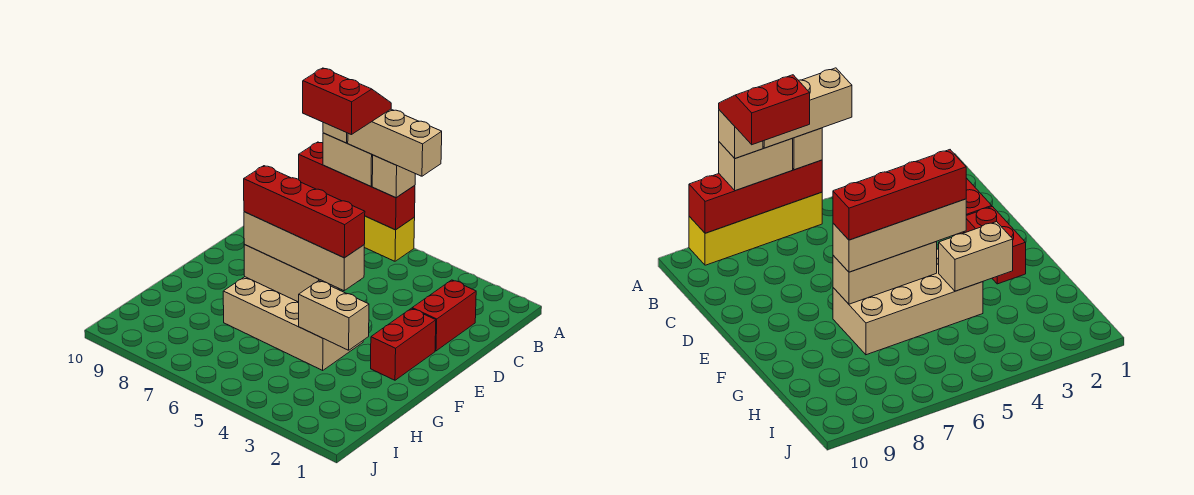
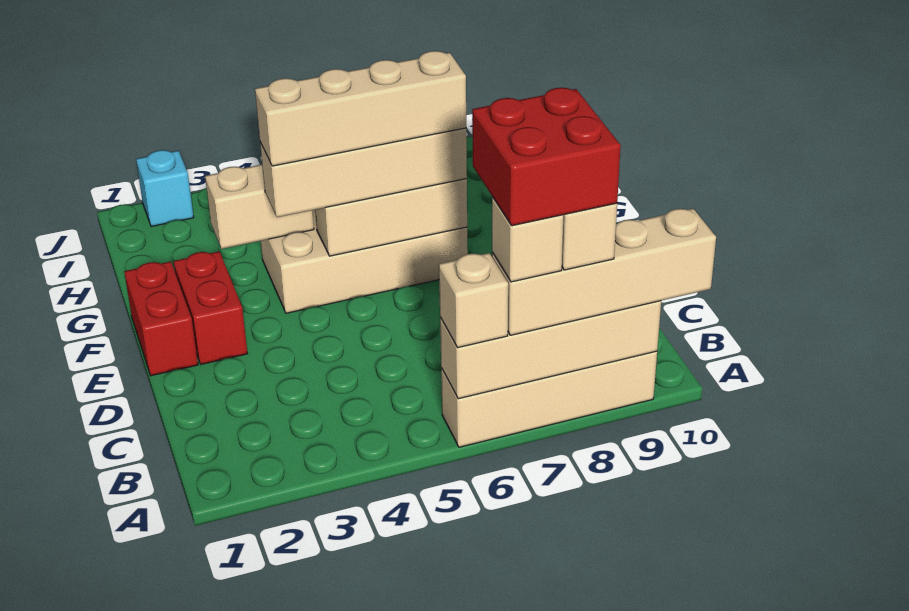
tan 1x3 brick [348,109,442,176] -> tan 1x1 brick [492,197,563,282]
yellow 1x4 brick [364,216,415,261] -> tan 1x4 brick [441,351,657,447]
red 1x4 brick [299,142,415,230] -> tan 1x4 brick [440,301,661,399]
tan 1x2 brick [323,133,373,186] -> tan 1x4 brick [492,209,716,335]
red 2x2 slope [303,68,391,135] -> red 2x2 brick [472,88,621,226]
red 1x2 brick [412,280,476,351] -> red 1x2 brick moved to [124,261,198,376]
red 1x4 brick [244,166,365,258] -> tan 1x4 brick [255,51,466,166]
none -> cyan 1x1 brick [136,150,194,227]

